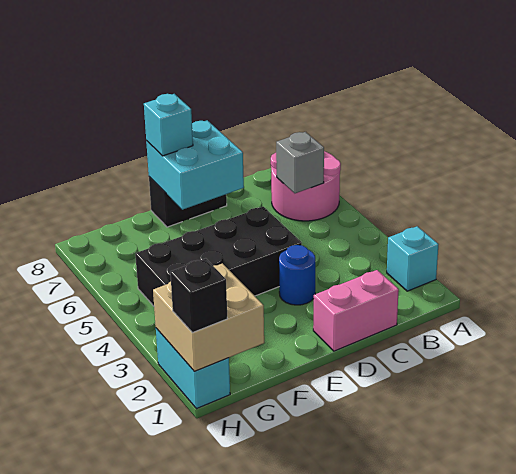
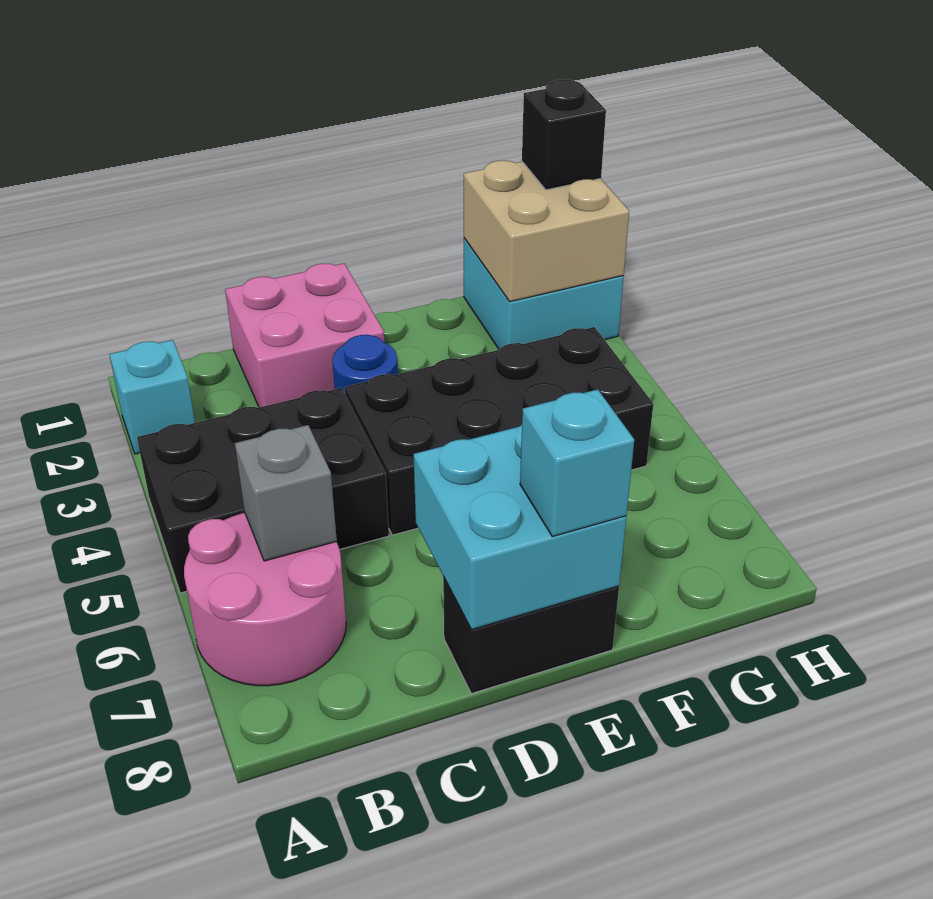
none -> black 2x3 brick [137,388,389,593]
pink 1x2 brick [313,270,399,351] -> pink 2x2 brick [225,263,384,407]
cyan 1x2 brick [156,328,230,409] -> cyan 2x2 brick [464,238,624,349]

